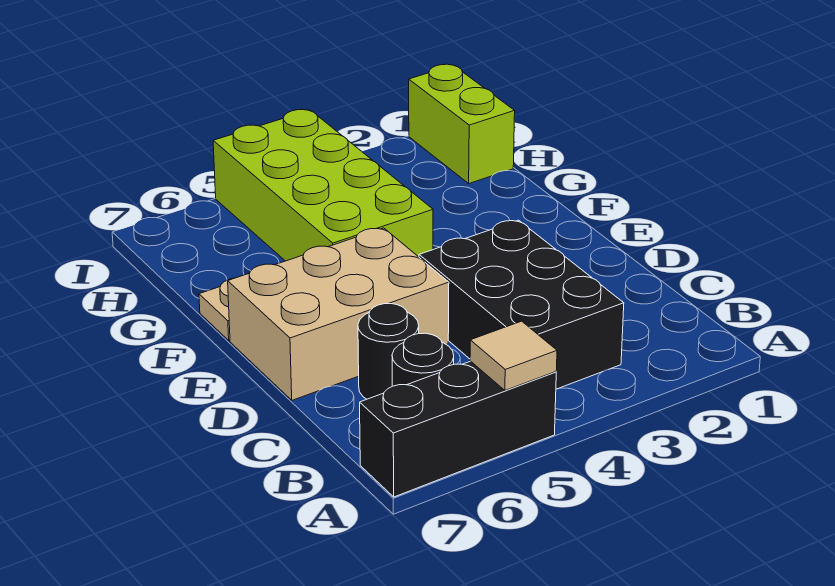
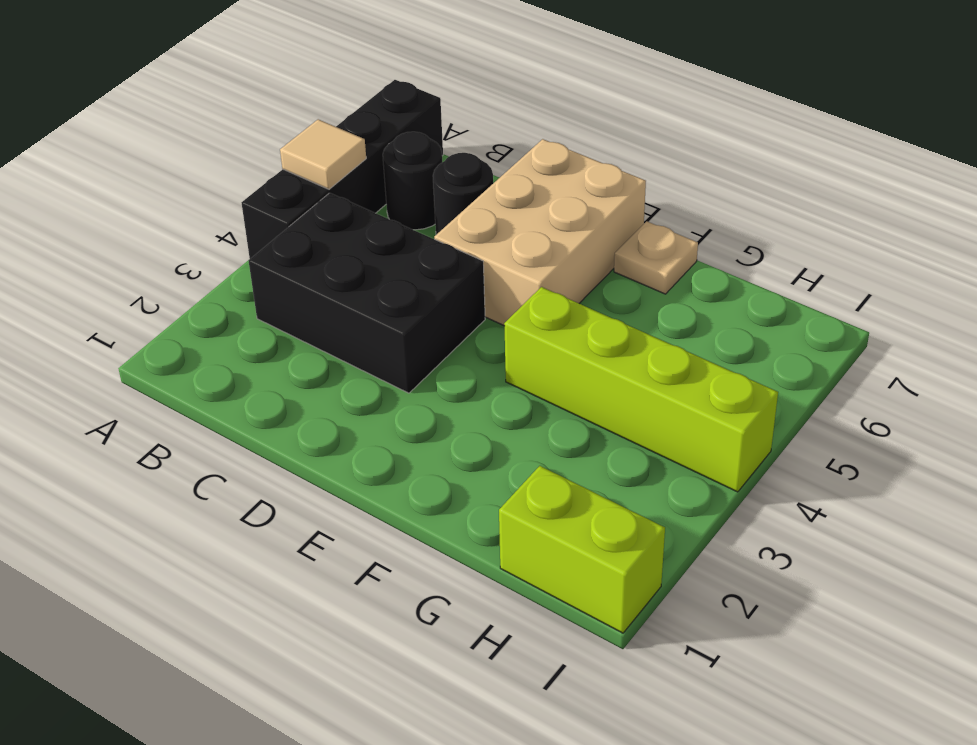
black 1x3 brick [360,361,556,497] -> black 1x4 brick [242,80,443,259]
lime 2x4 brick [213,110,433,261] -> lime 1x4 brick [504,287,778,492]

